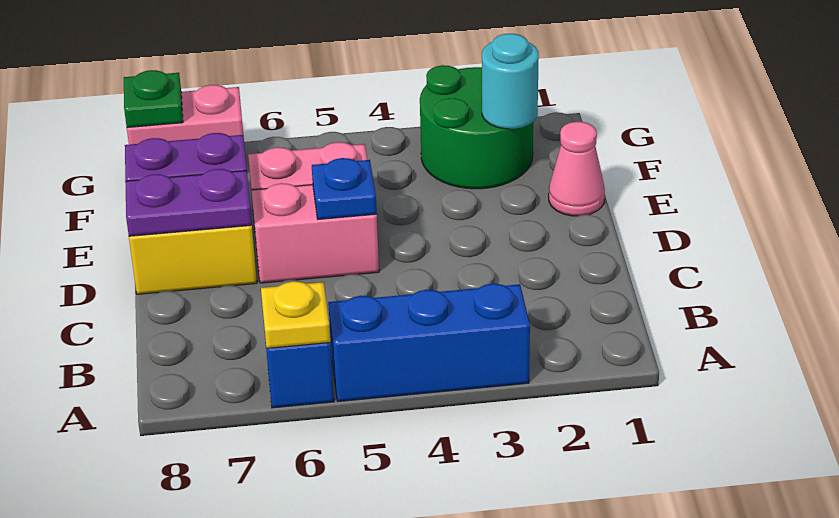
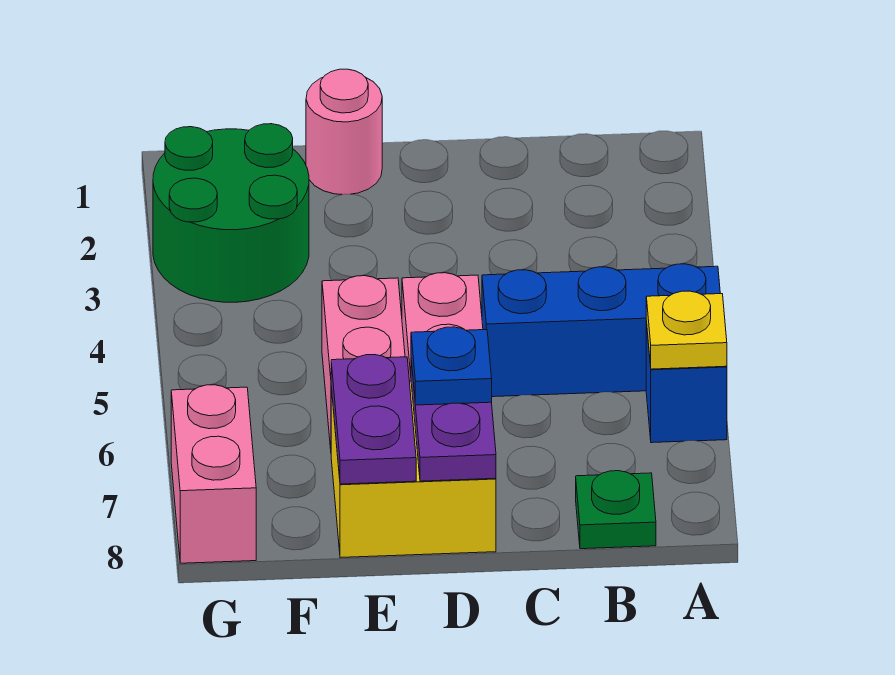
blue 1x3 brick [328,284,530,401] -> blue 1x3 brick turned to [482,264,720,397]
blue 1x1 plate [312,158,377,219] -> blue 1x1 plate moved to [411,327,492,405]
pink 1x1 cone [549,122,605,216] -> pink 1x1 round brick [306,69,382,195]
cyan 1x1 round brick [482,34,539,129] -> none
green 1x1 plate [124,70,183,127] -> green 1x1 plate moved to [576,471,656,549]

